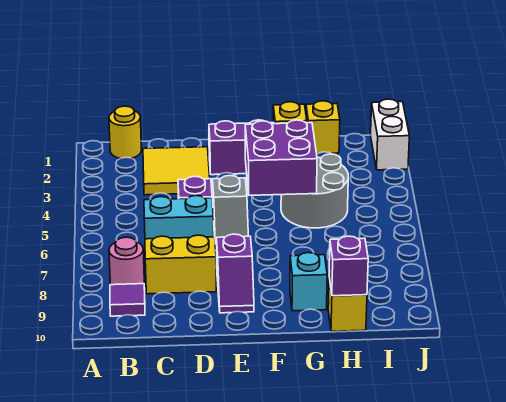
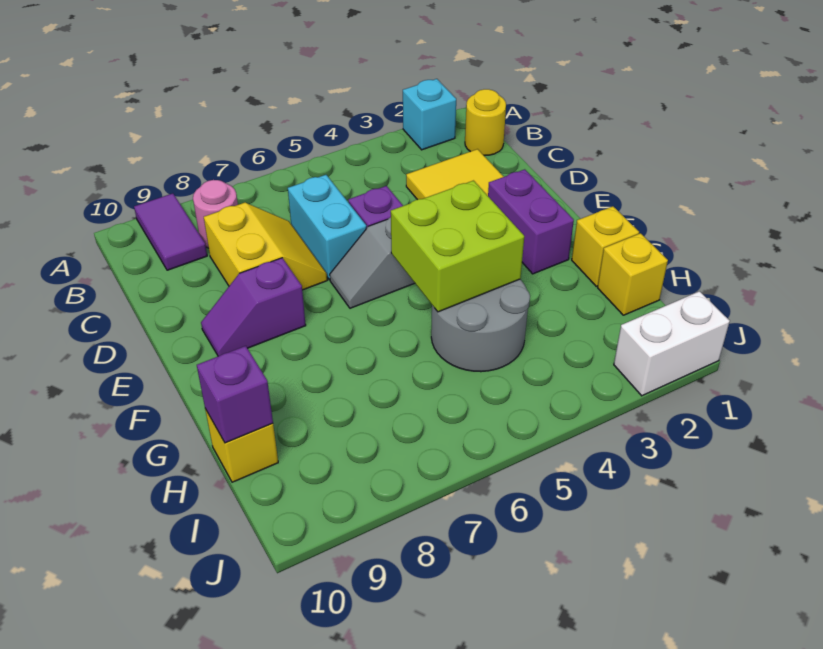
purple 1x1 tile [110,284,145,316] -> purple 1x2 tile [134,193,207,270]
purple 2x2 brick [245,120,317,195] -> lime 2x2 brick [391,181,524,312]
cyan 1x1 brick [290,253,327,311] -> cyan 1x1 brick moved to [403,79,456,150]

